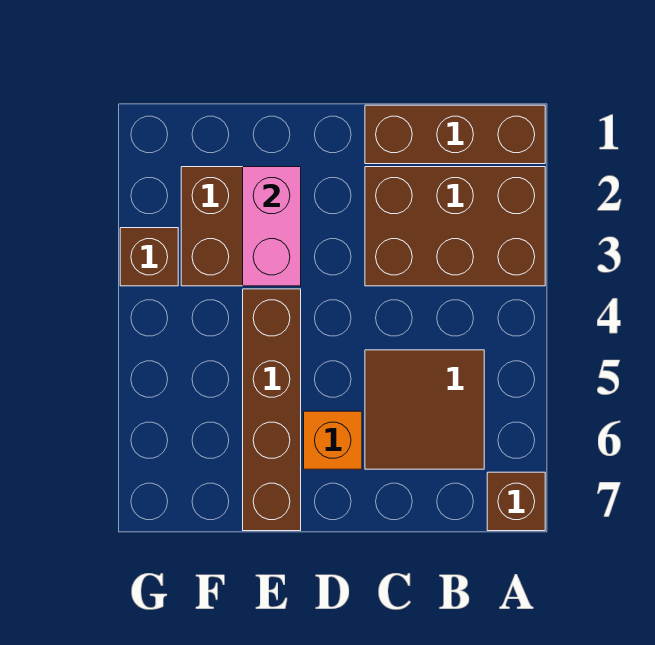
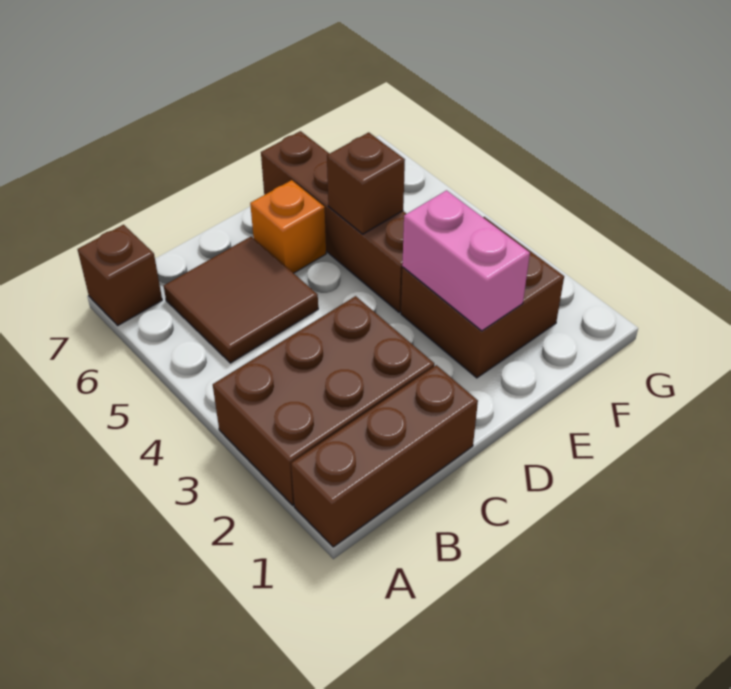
brown 1x1 brick [120,228,178,286] -> brown 1x1 brick moved to [327,132,405,234]

